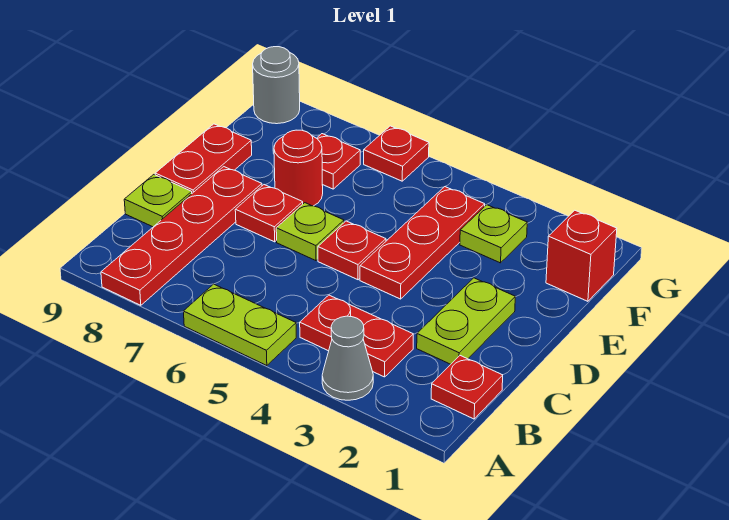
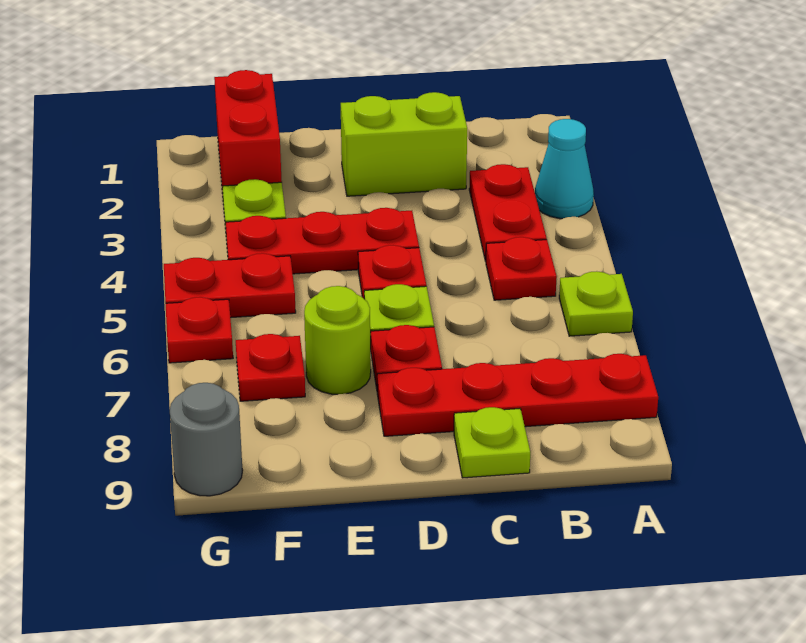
grey 1x1 cone [322,316,373,400] -> cyan 1x1 cone [535,119,594,219]
lime 1x2 plate [184,284,296,366] -> lime 1x1 plate [559,271,633,336]
red 1x1 plate [431,356,503,419] -> red 1x1 plate moved to [486,237,557,300]
lime 1x2 plate [417,278,515,364] -> lime 1x2 brick [341,92,467,196]
red 1x2 plate [155,124,252,193] -> red 1x2 plate moved to [164,253,296,318]
red 1x1 round brick [274,130,323,206] -> lime 1x1 round brick [304,286,371,394]
red 1x1 brick [546,210,617,301] -> red 1x2 brick [214,70,282,193]

